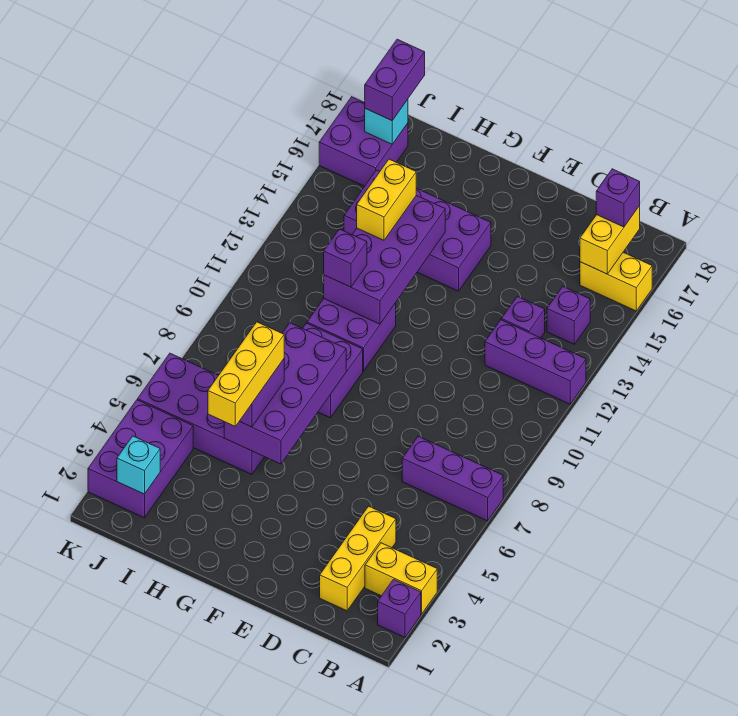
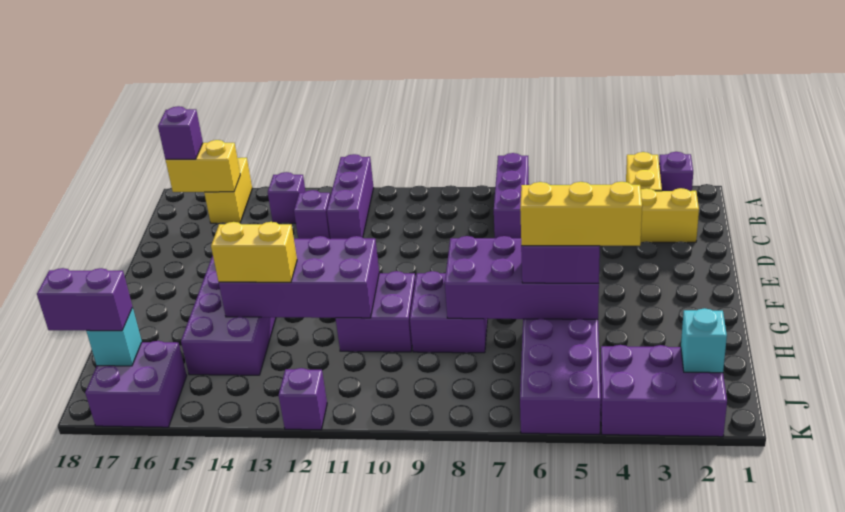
purple 1x1 brick [324,229,367,287] -> purple 1x1 brick moved to [279,368,327,430]

